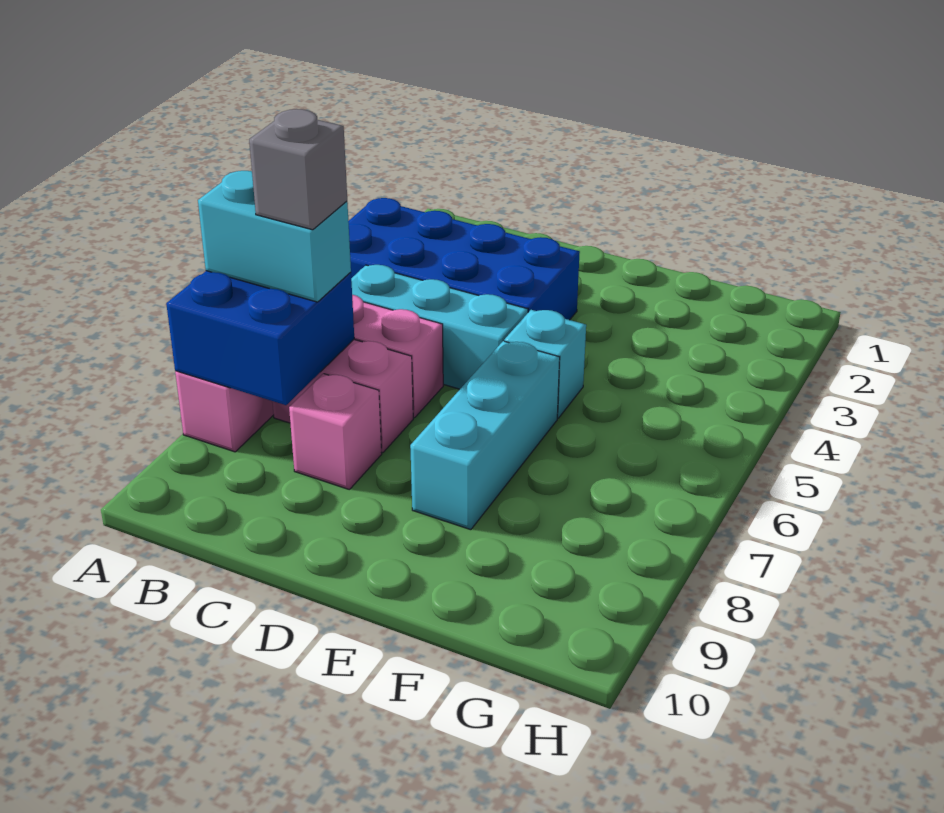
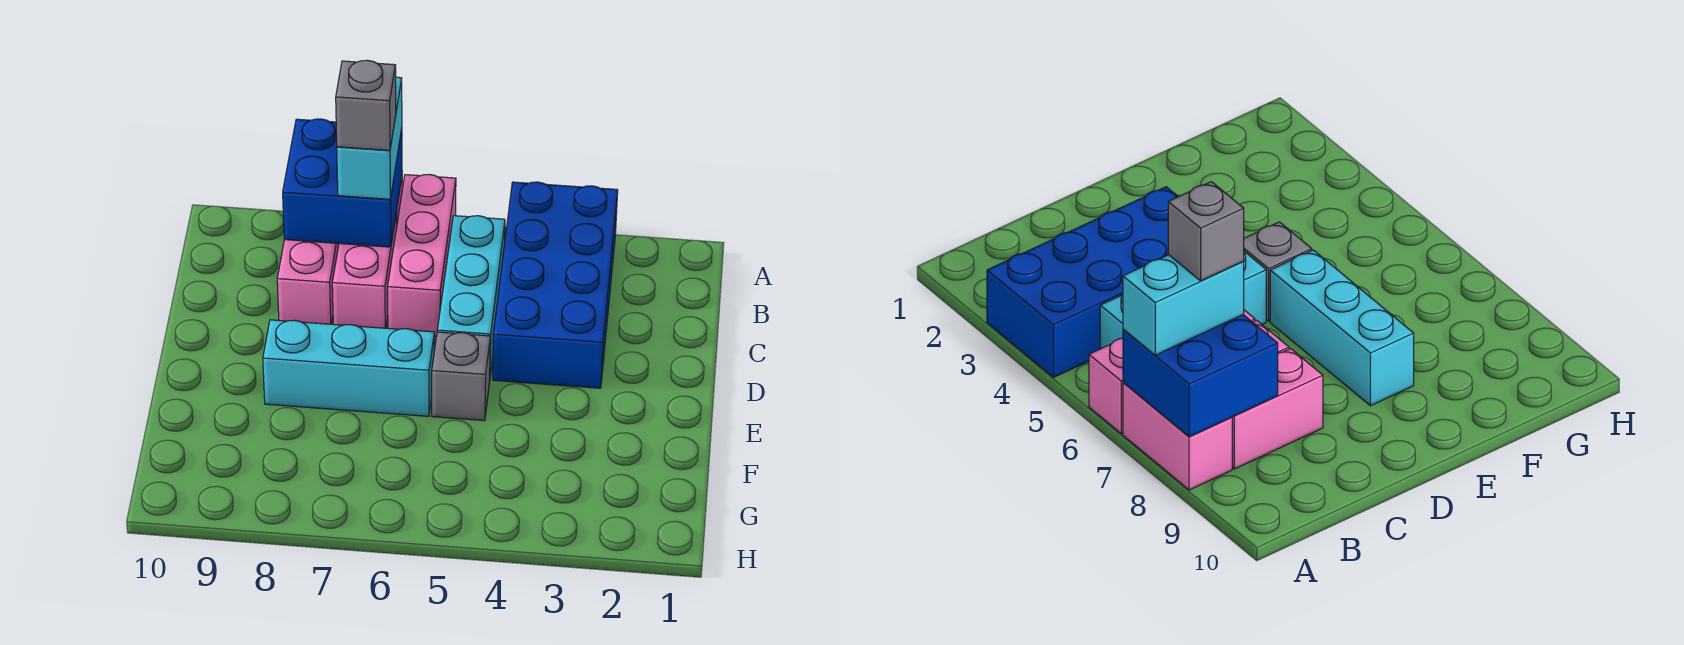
pink 1x1 brick [289,374,382,490] -> pink 1x2 brick [277,240,339,324]
cyan 1x1 brick [504,310,586,418] -> grey 1x1 brick [432,332,490,421]

